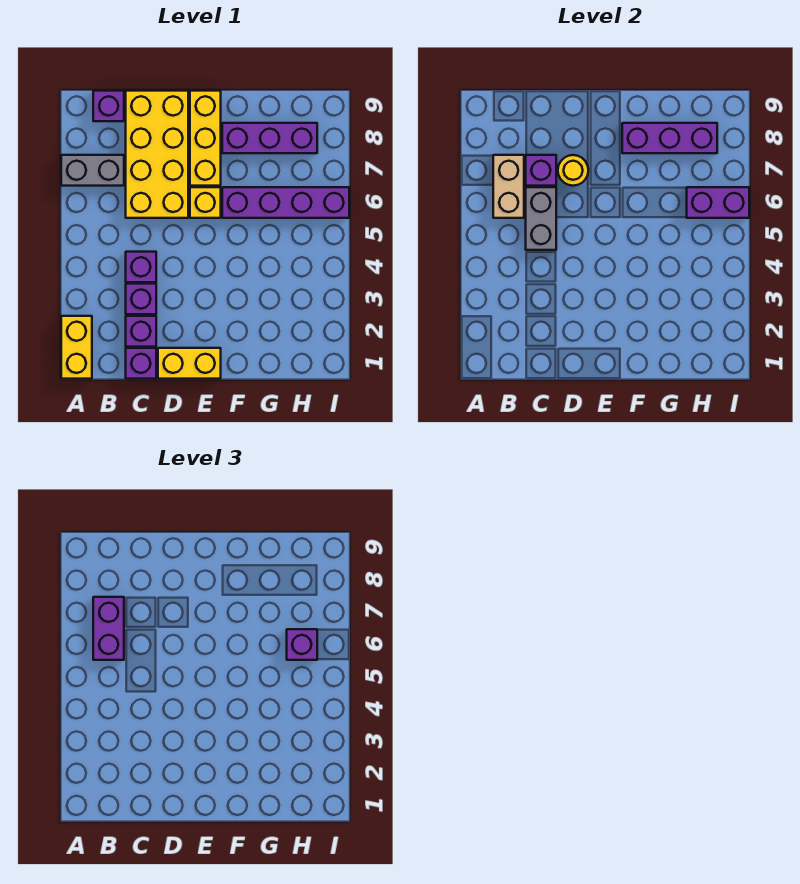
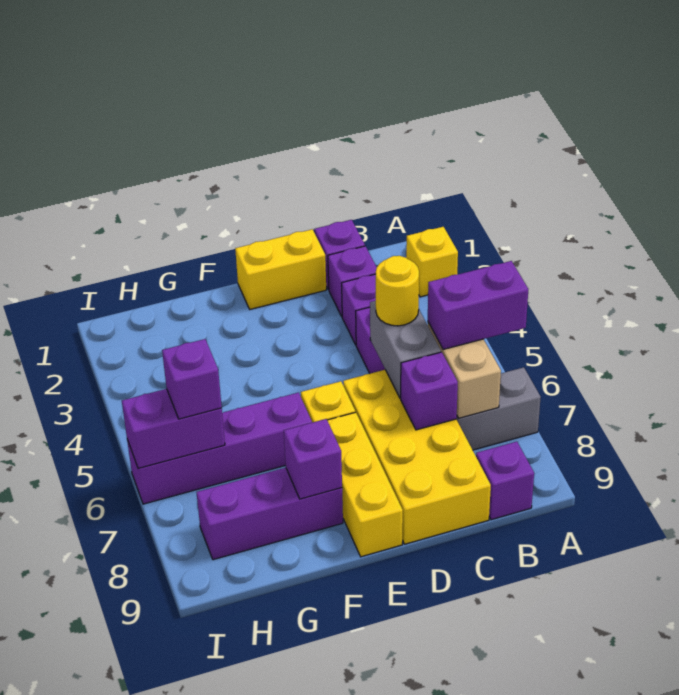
yellow 1x2 brick [61,316,92,379] -> yellow 1x1 brick [406,227,458,297]
purple 1x2 brick [93,597,124,660] -> purple 1x2 brick turned to [428,261,528,350]
yellow 1x1 round brick [558,155,588,186] -> yellow 1x1 round brick moved to [376,256,419,326]
purple 1x3 brick [622,123,717,153] -> purple 1x1 brick [284,419,342,499]

